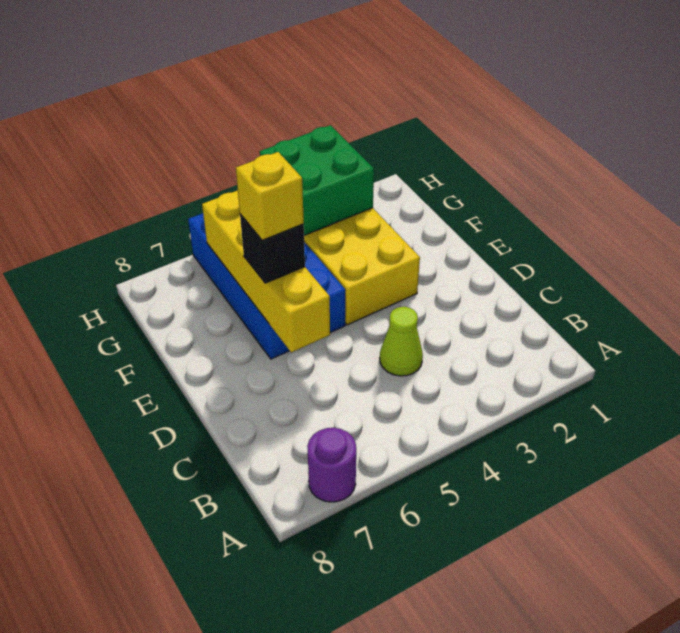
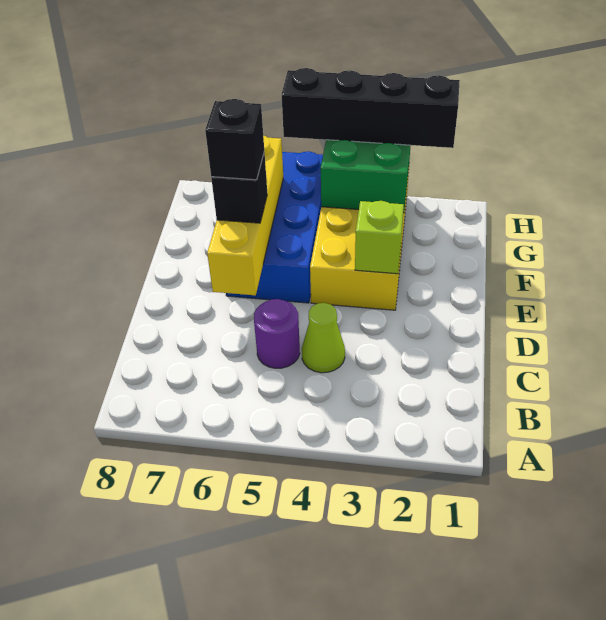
purple 1x1 round brick [307,428,356,502] -> purple 1x1 round brick moved to [254,299,300,368]
none -> lime 1x1 brick [355,201,404,274]
yellow 1x1 brick [236,152,304,240] -> black 1x1 brick [205,99,264,180]
none -> black 1x4 brick [282,68,460,148]

